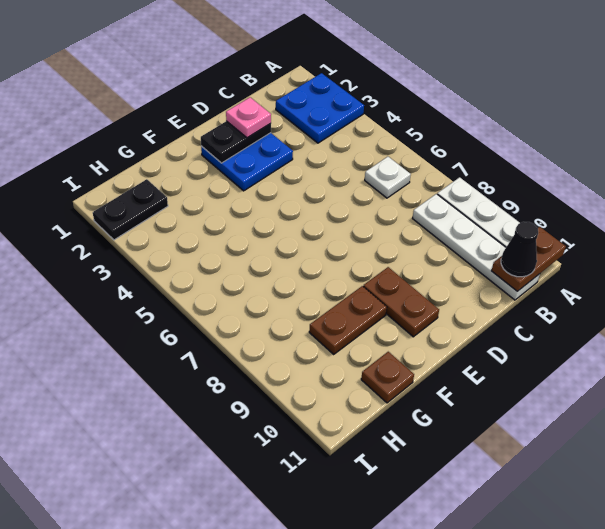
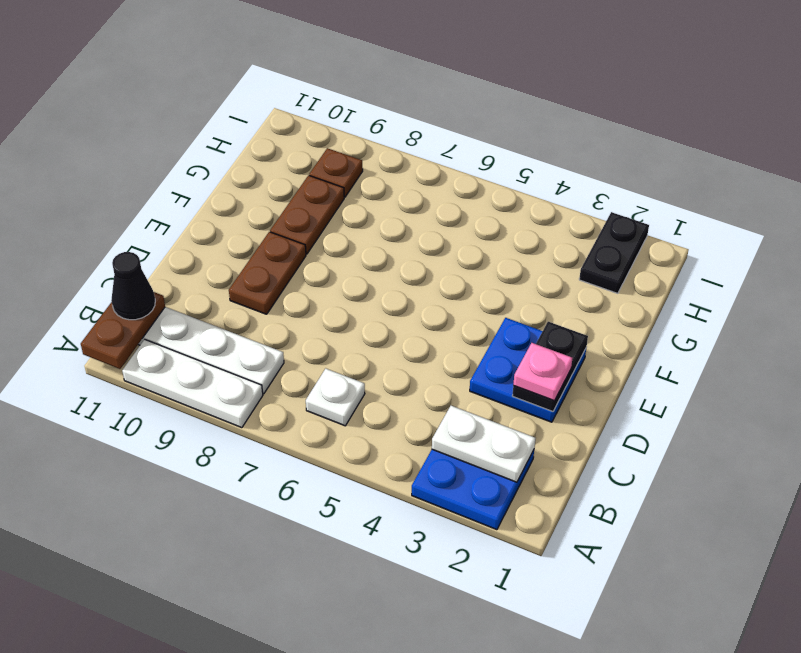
none -> white 1x2 plate [432,406,535,482]
brown 1x2 plate [363,267,439,337] -> brown 1x2 plate turned to [229,232,306,314]
brown 1x1 plate [361,352,414,403] -> brown 1x1 plate moved to [309,148,363,197]

